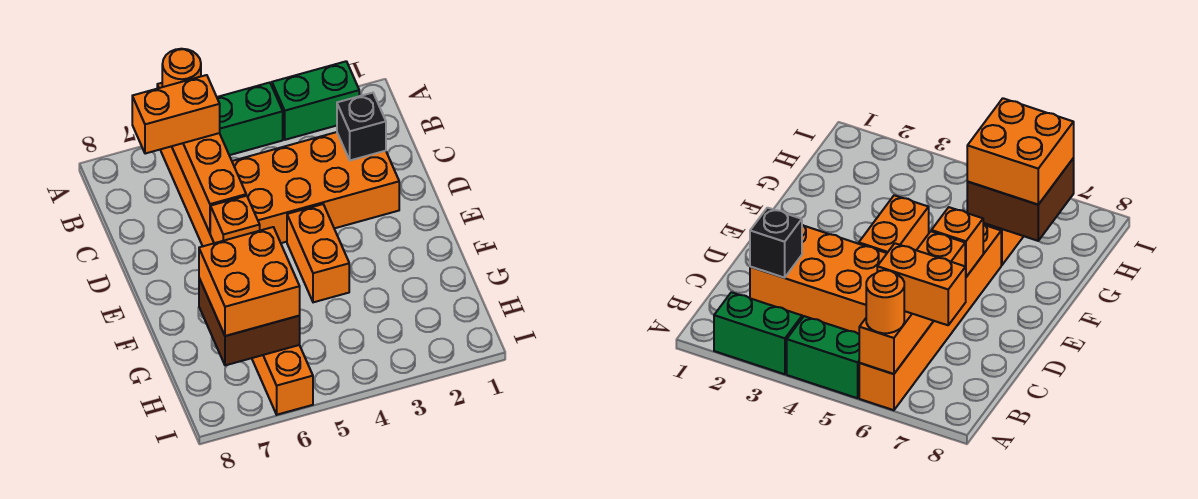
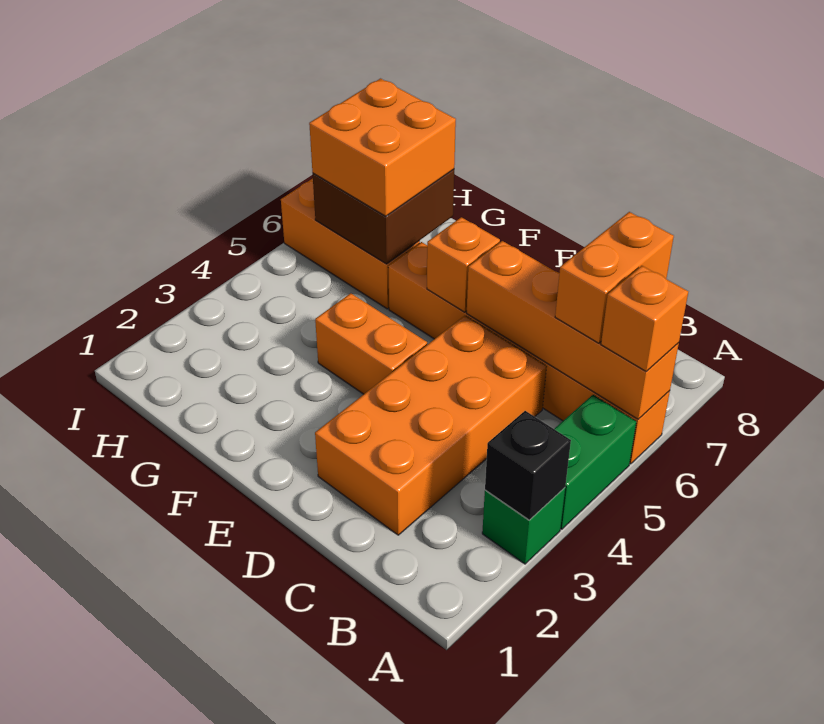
green 1x2 brick [272,61,359,140] -> green 1x1 brick [482,488,565,564]
orange 1x1 round brick [162,49,201,87] -> orange 1x1 brick [601,266,688,372]
black 1x1 brick [337,93,386,160] -> black 1x1 brick moved to [485,411,571,520]

